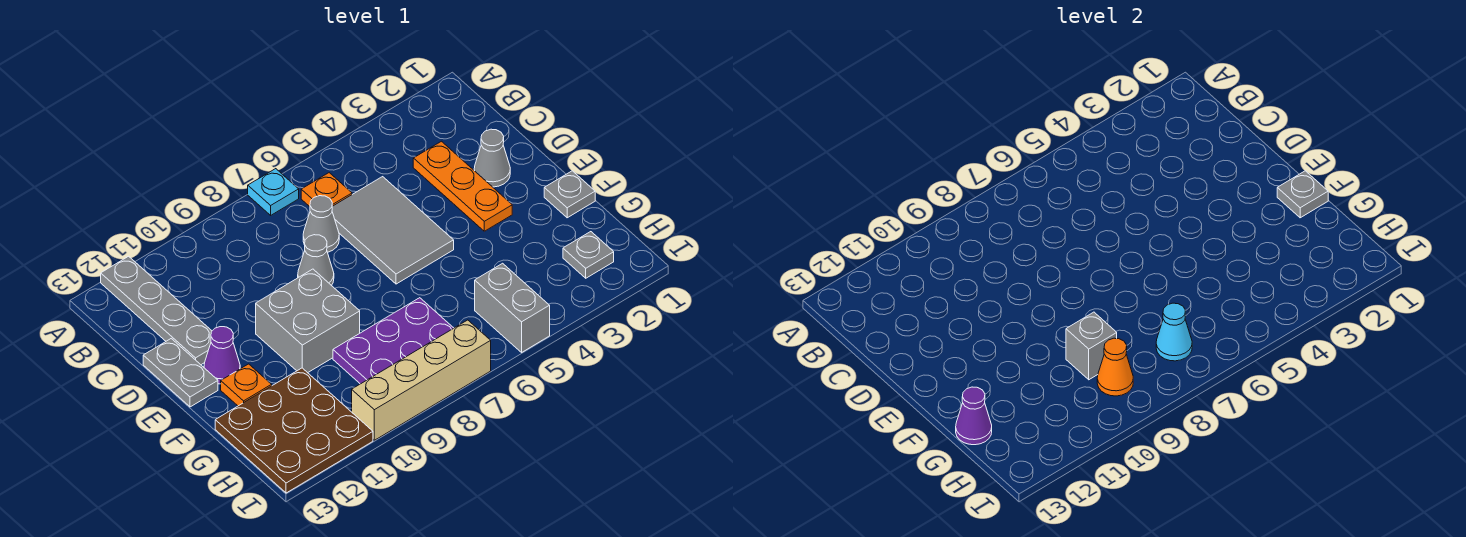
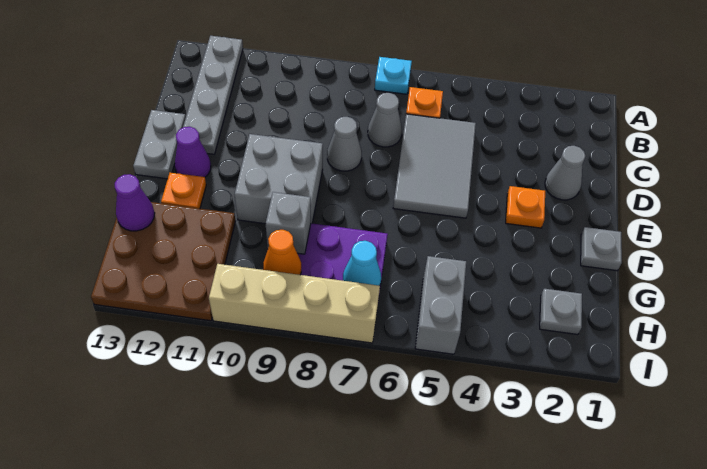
orange 1x3 plate [413,141,512,231] -> orange 1x1 plate [506,186,545,228]
grey 1x1 plate [1277,171,1328,218] -> none

